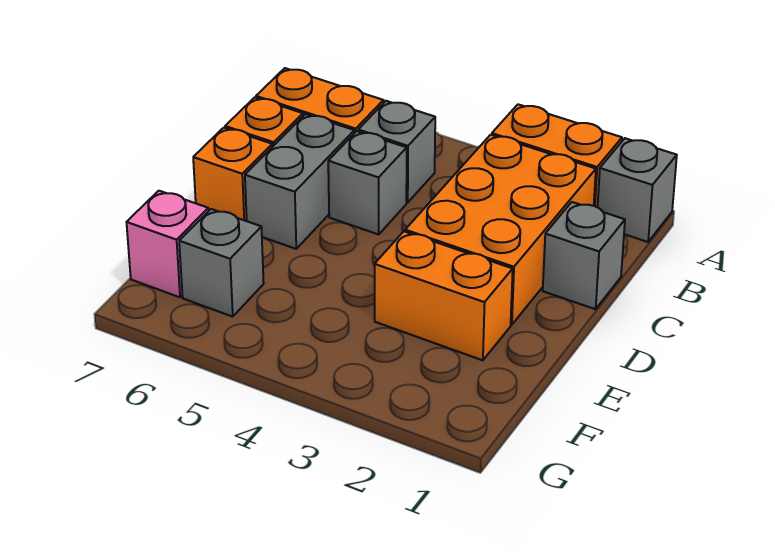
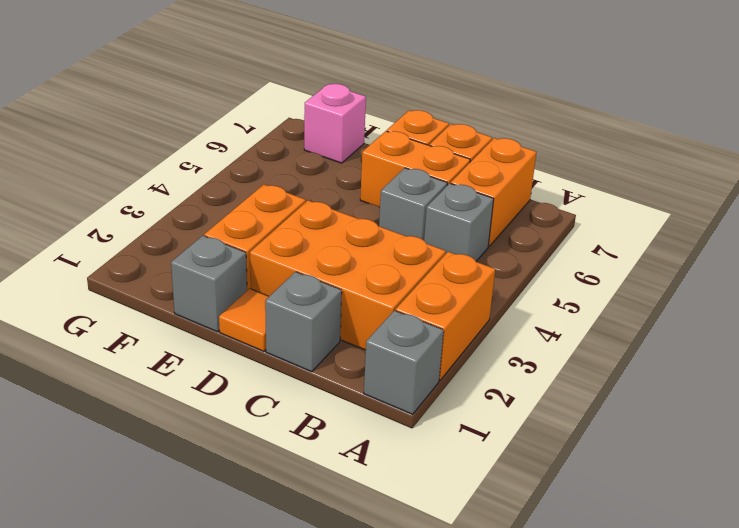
grey 1x2 brick [245,114,354,249] -> orange 1x2 brick [360,131,470,207]
none -> orange 1x1 tile [219,288,269,351]
grey 1x1 brick [179,209,264,317] -> grey 1x1 brick moved to [171,236,247,332]

